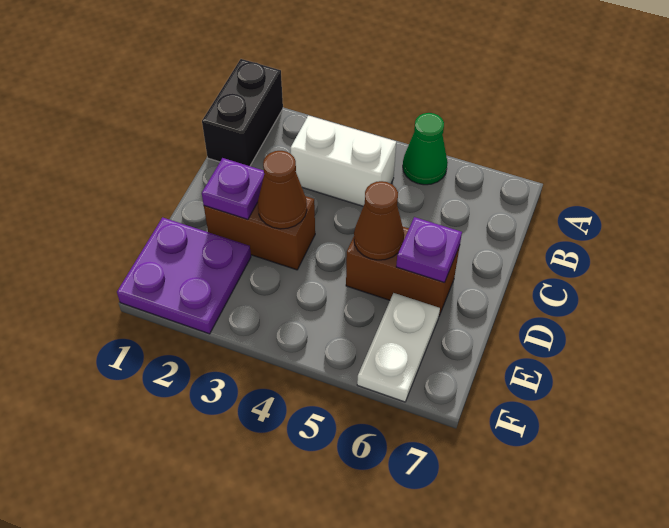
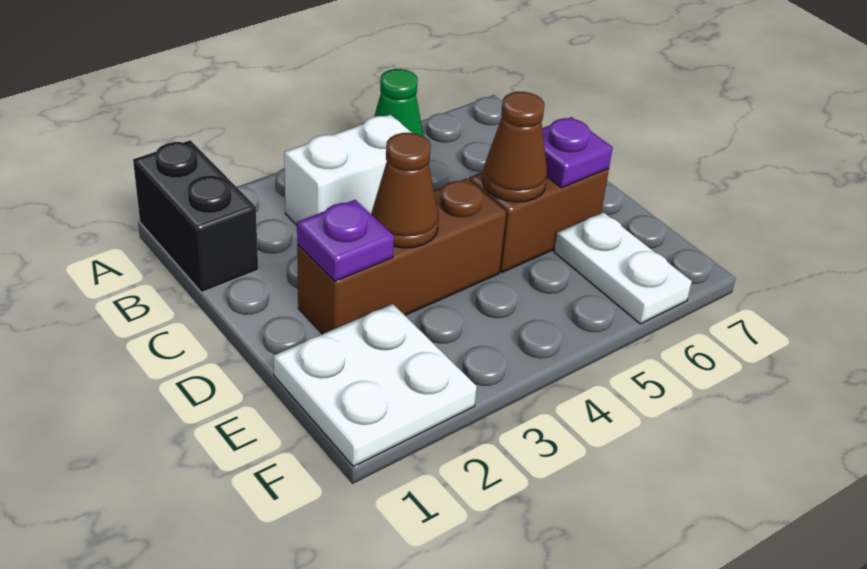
brown 1x2 brick [204,196,315,270] -> brown 1x3 brick [297,178,506,334]
purple 2x2 plate [117,217,251,334] -> white 2x2 plate [274,304,477,466]

